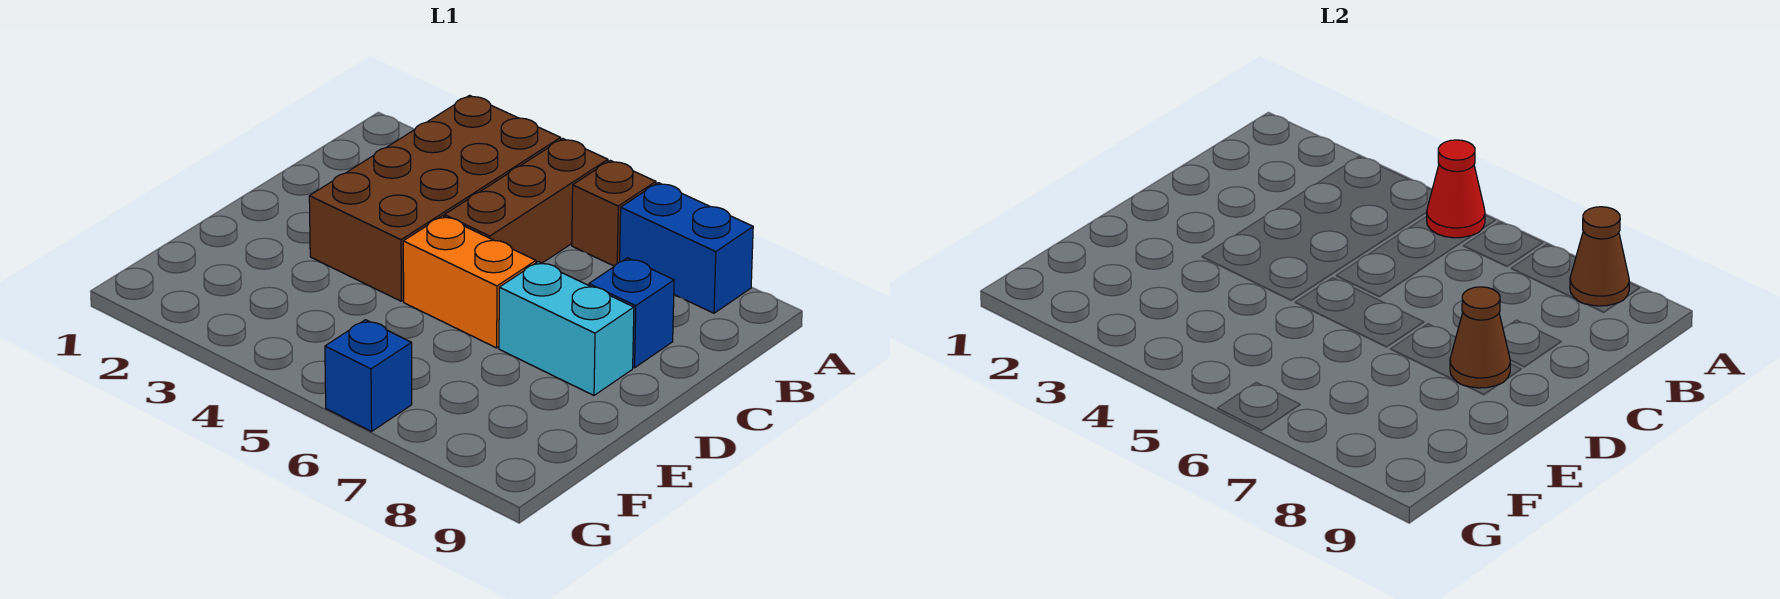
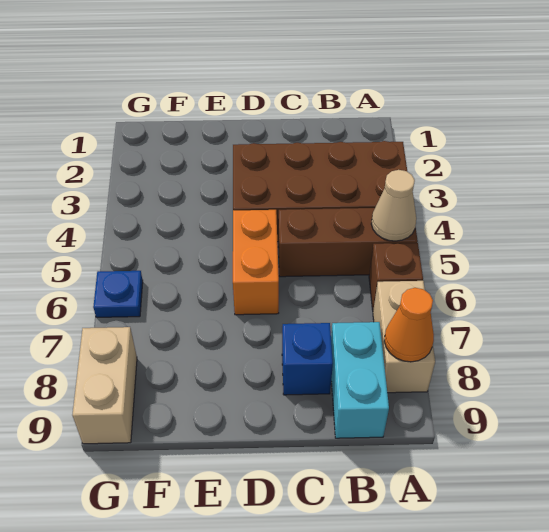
red 1x1 cone [1427,140,1485,238] -> tan 1x1 cone [371,170,416,241]
blue 1x2 brick [620,183,753,313] -> tan 1x2 brick [373,281,435,393]
brown 1x1 cone [1570,207,1629,306] -> orange 1x1 cone [384,288,434,362]
cyan 1x2 brick [499,262,634,395] -> cyan 1x2 brick moved to [331,322,389,438]
brown 1x1 cone [1450,287,1510,388] -> none
blue 1x1 brick [325,320,412,431] -> blue 1x1 plate [93,271,143,317]
none -> tan 1x2 brick [72,327,137,444]

